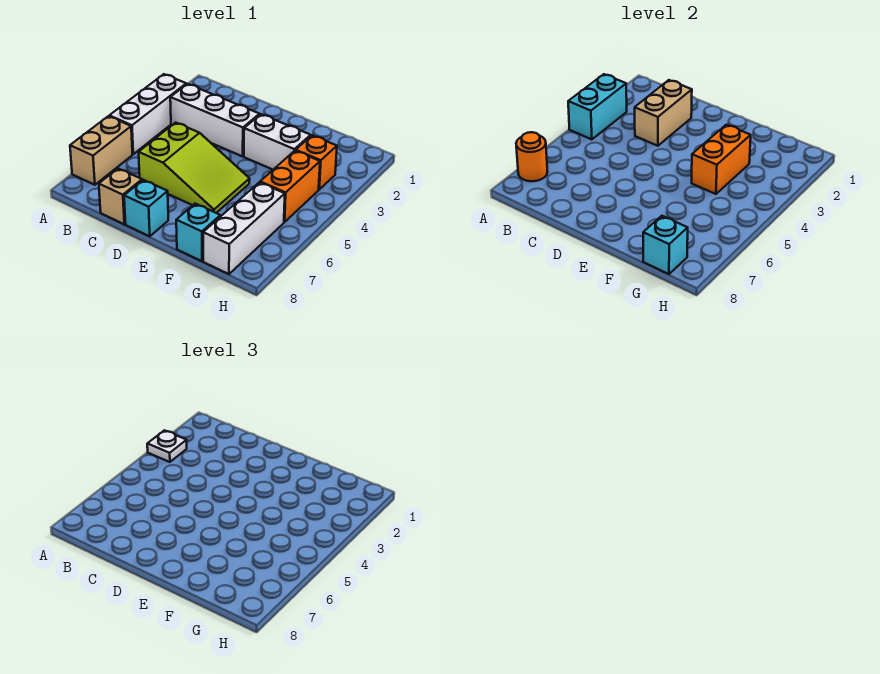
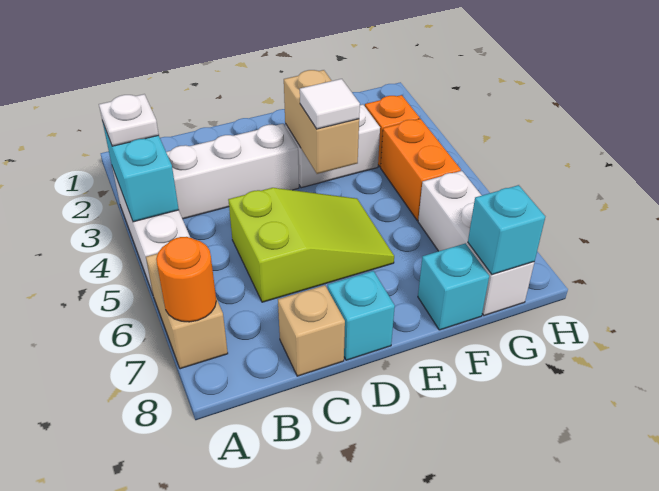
tan 1x2 brick [635,80,692,146] -> tan 1x2 brick moved to [284,70,359,174]
none -> white 1x1 tile [300,79,360,129]
orange 1x2 brick [692,125,751,194] -> none

